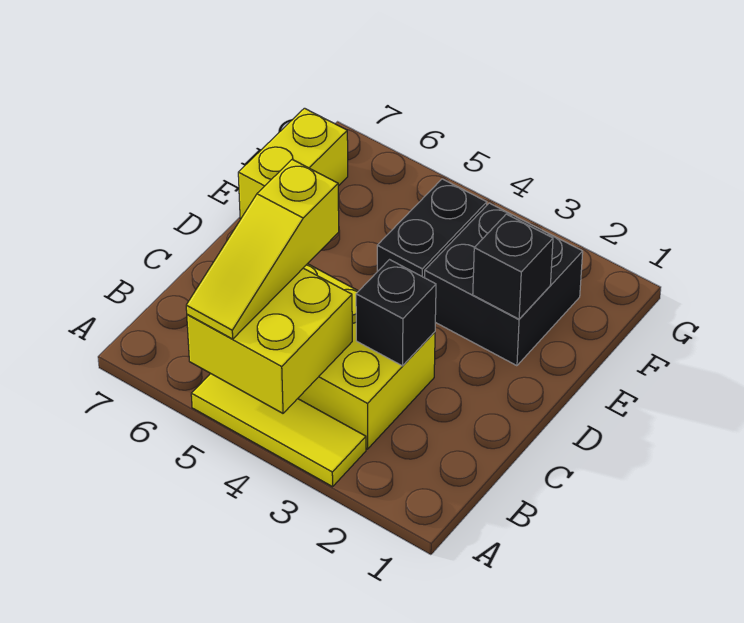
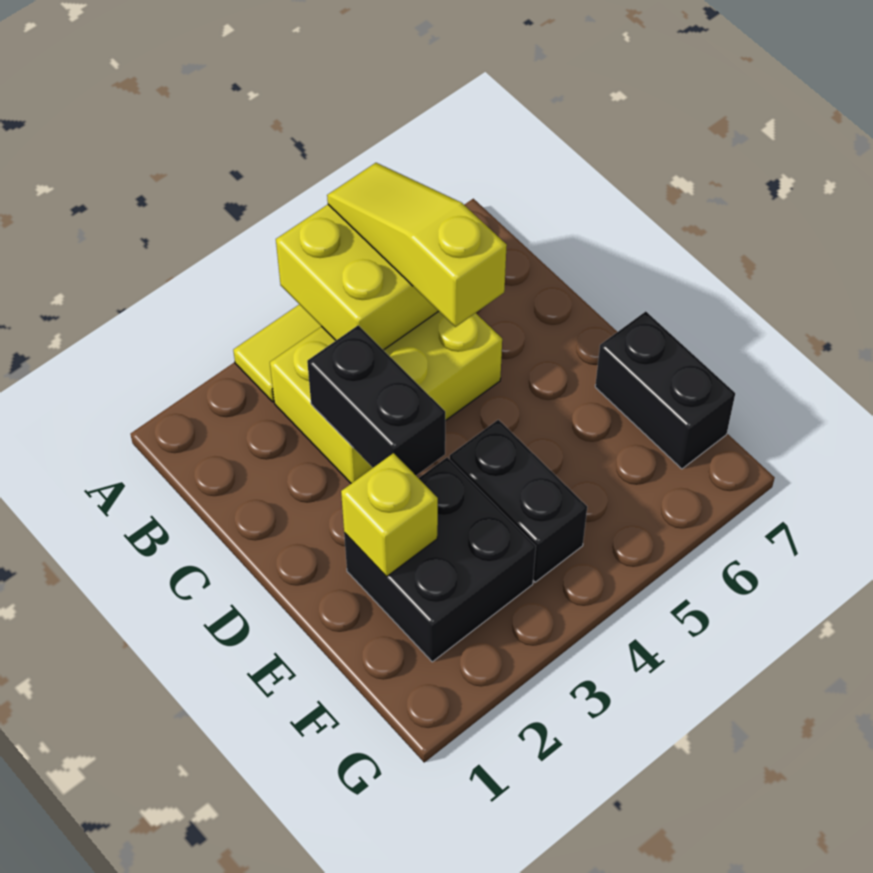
black 1x1 brick [356,260,436,366] -> black 1x2 brick [307,325,445,476]
black 1x1 brick [473,214,553,319] -> yellow 1x1 brick [341,453,438,577]
yellow 1x2 brick [238,108,348,219] -> black 1x2 brick [595,311,735,469]

